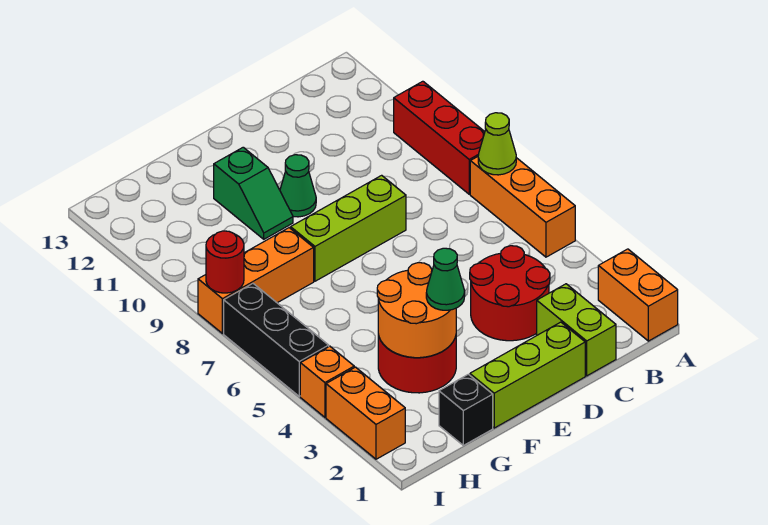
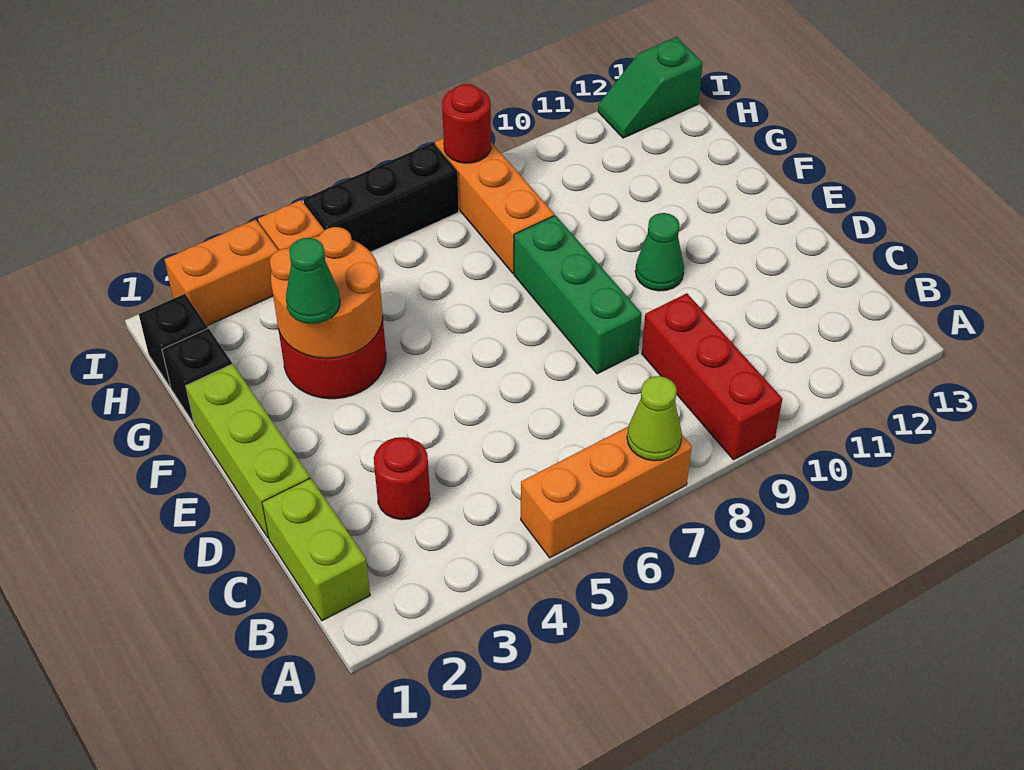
orange 1x2 brick [598,249,678,341] -> none
red 1x3 brick [394,81,485,194] -> red 1x3 brick turned to [642,293,782,460]
lime 1x2 brick [537,284,616,376] -> lime 1x2 brick turned to [262,478,370,621]
red 2x2 round brick [470,246,550,341] -> red 1x1 round brick [374,437,430,520]
lime 1x3 brick [290,175,406,281] -> green 1x3 brick [514,215,642,374]
green 1x2 slope [214,147,293,239] -> green 1x2 slope moved to [598,37,703,138]
none -> black 1x1 brick [139,294,208,387]

